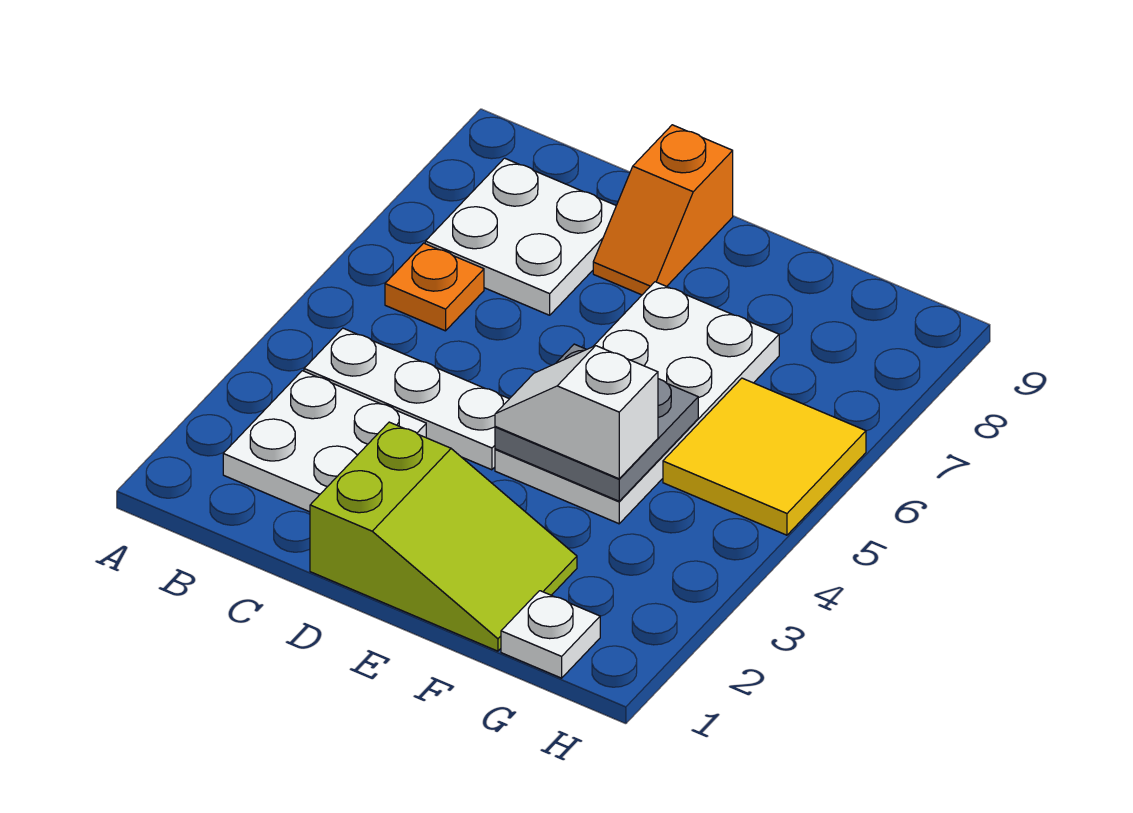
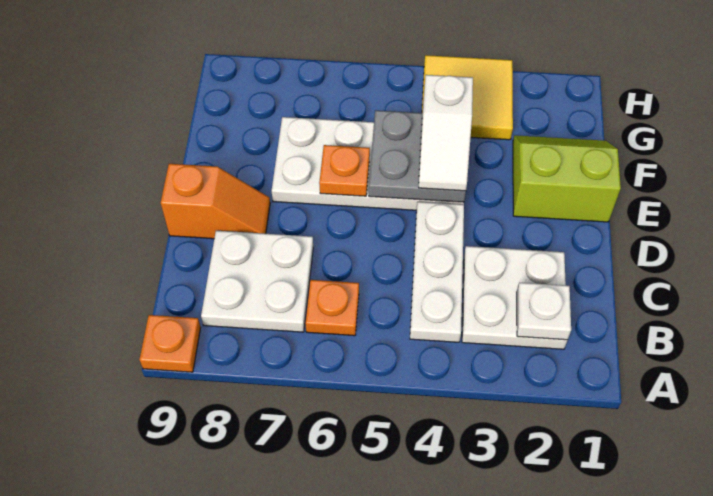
none -> orange 1x1 plate [139,315,201,372]
lime 2x3 slope [310,422,577,651] -> lime 2x2 slope [513,135,621,222]
none -> orange 1x1 plate [319,145,370,196]
white 1x1 plate [501,591,600,678] -> white 1x1 plate moved to [517,283,571,340]
yellow 2x2 tile [663,378,866,535] -> yellow 2x2 tile moved to [422,55,513,140]

